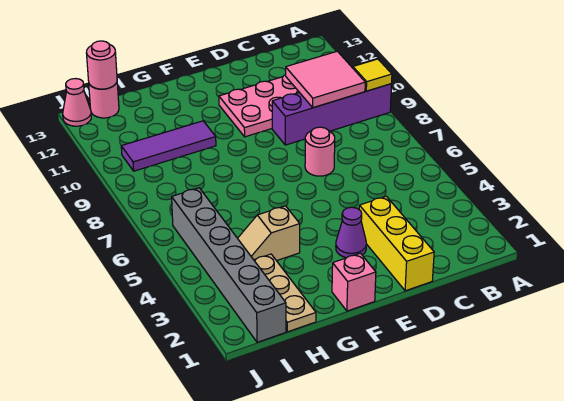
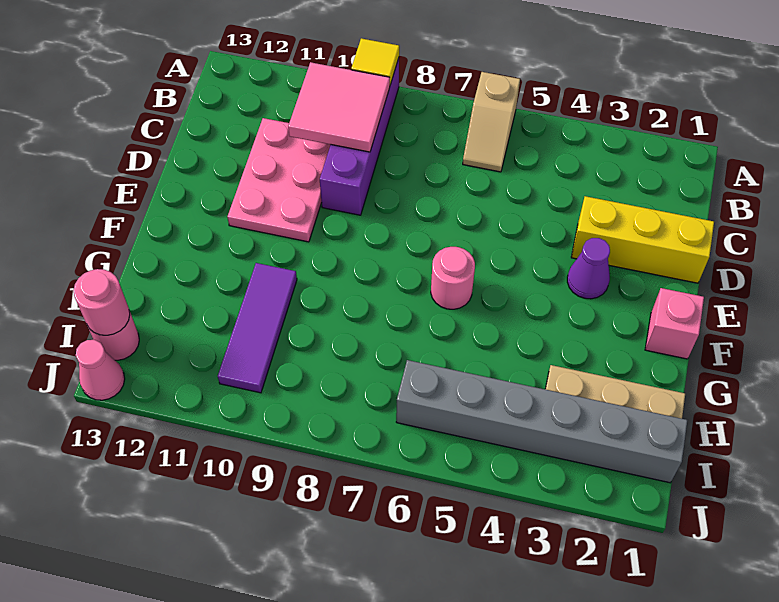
pink 1x1 round brick [305,127,335,176] -> pink 1x1 round brick moved to [431,247,475,309]
tan 1x2 slope [238,206,300,261] -> tan 1x2 slope moved to [463,72,520,172]

